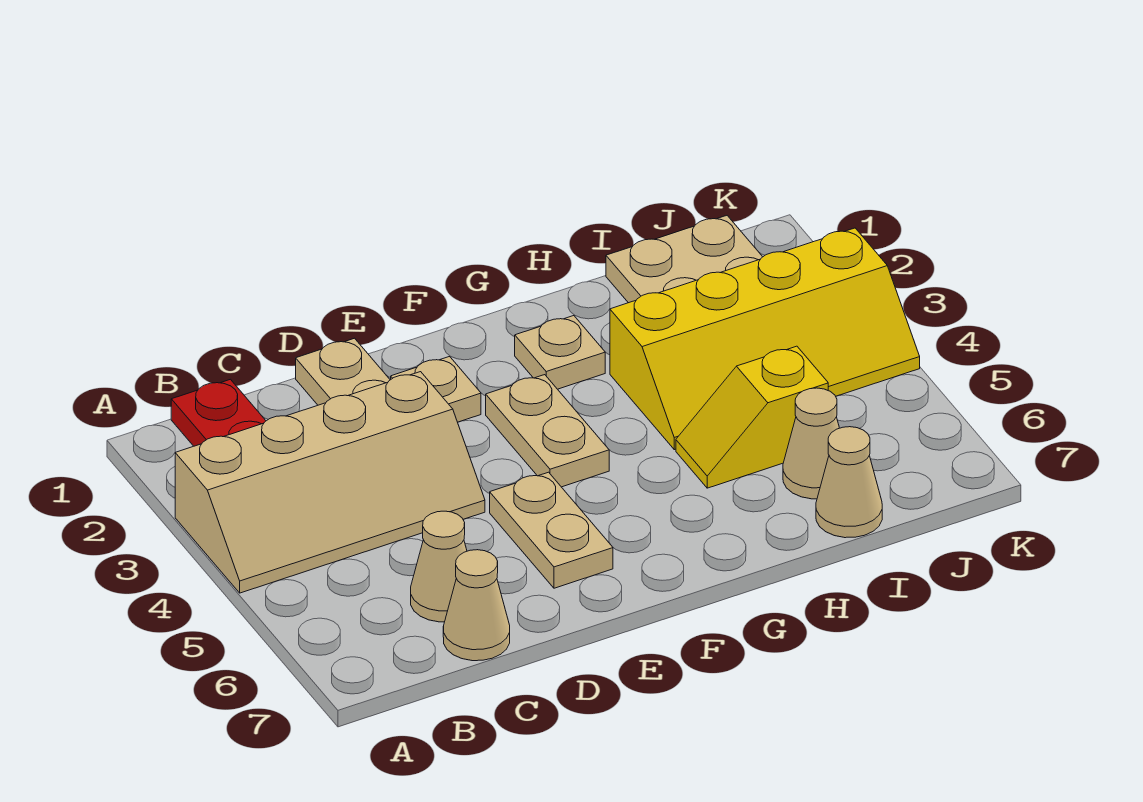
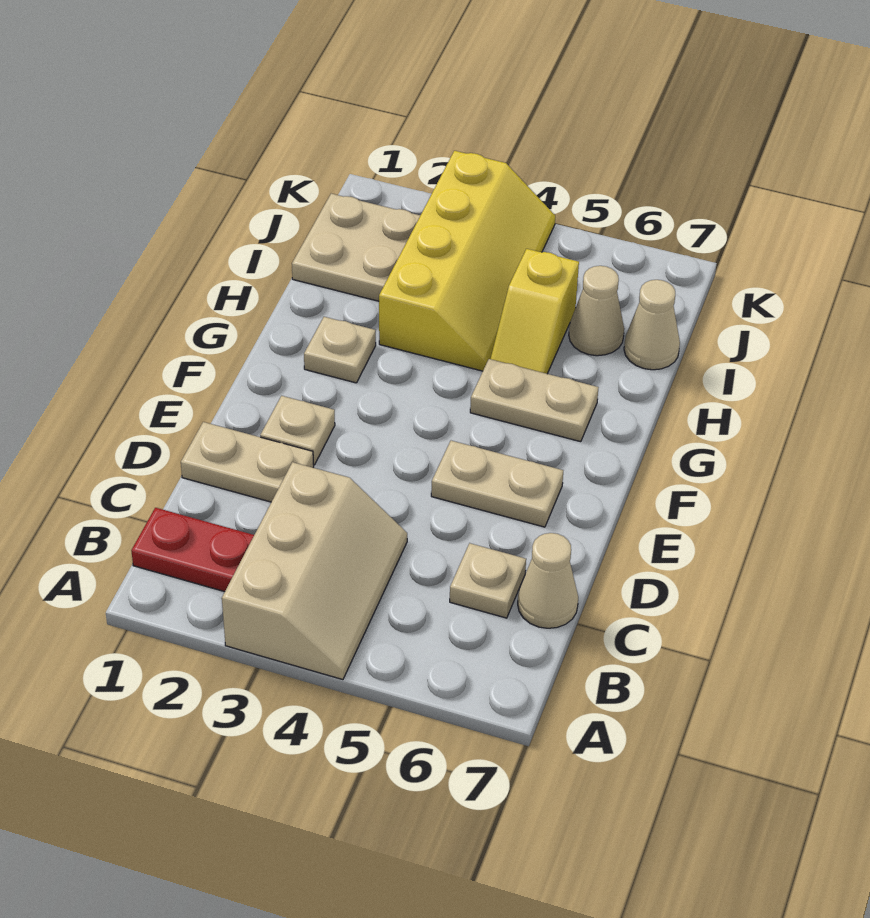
tan 2x4 slope [175,372,485,593] -> tan 2x3 slope [222,462,407,680]
tan 1x1 cone [411,511,467,622] -> tan 1x1 plate [450,543,526,618]
tan 1x2 plate [486,375,609,487] -> tan 1x2 plate moved to [470,359,599,442]

